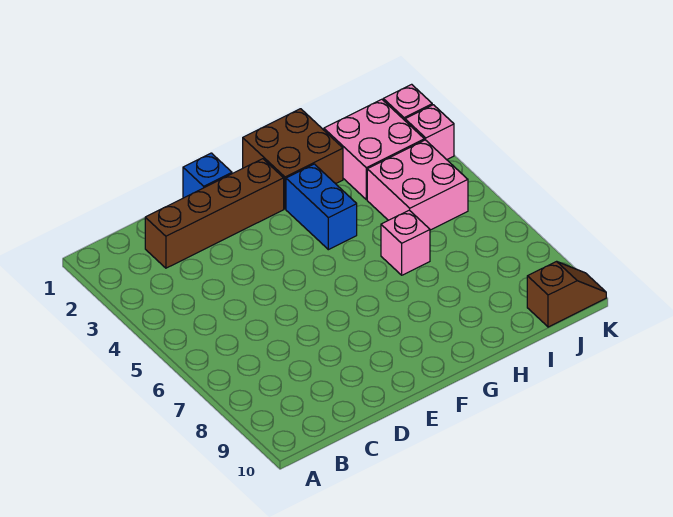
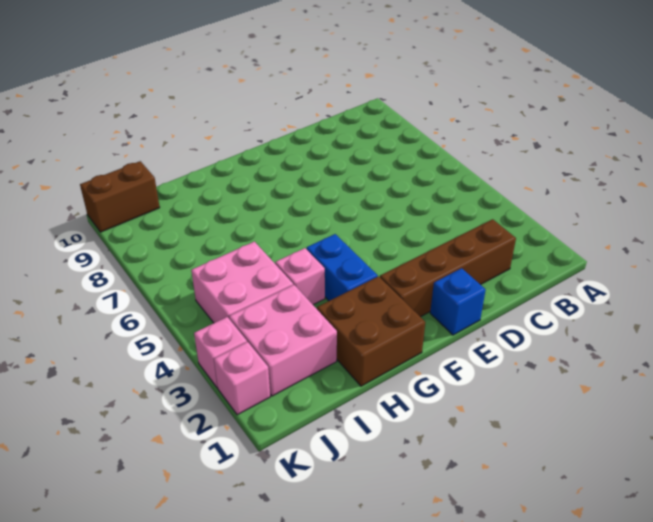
pink 1x1 brick [381,210,430,275] -> pink 1x1 brick moved to [275,248,325,305]
brown 1x2 slope [527,261,606,327] -> brown 1x2 brick [80,161,160,232]

